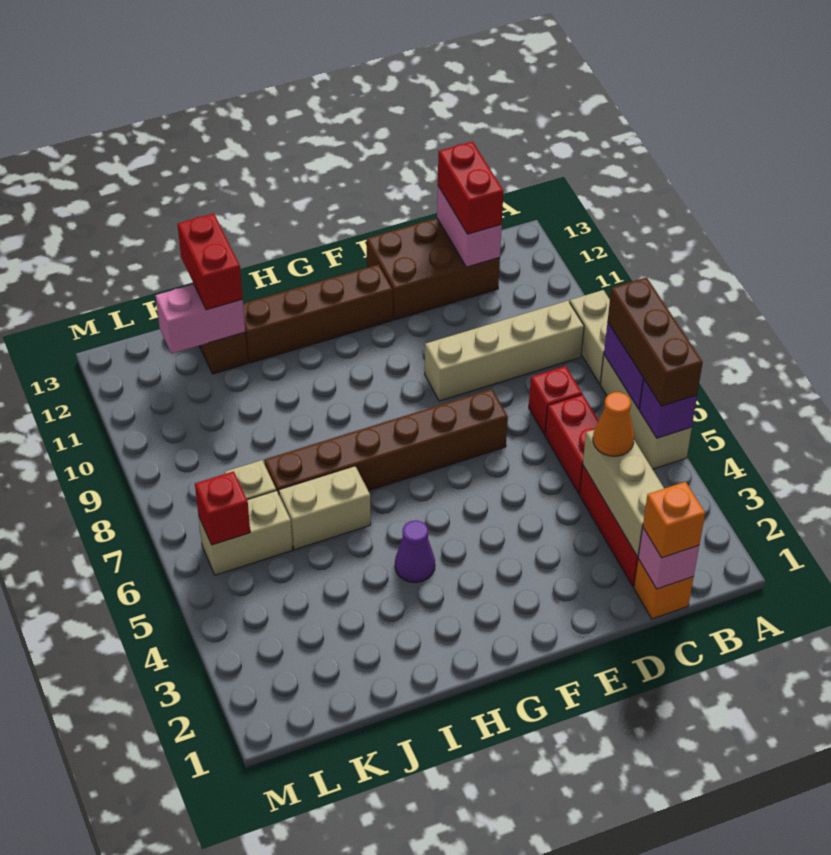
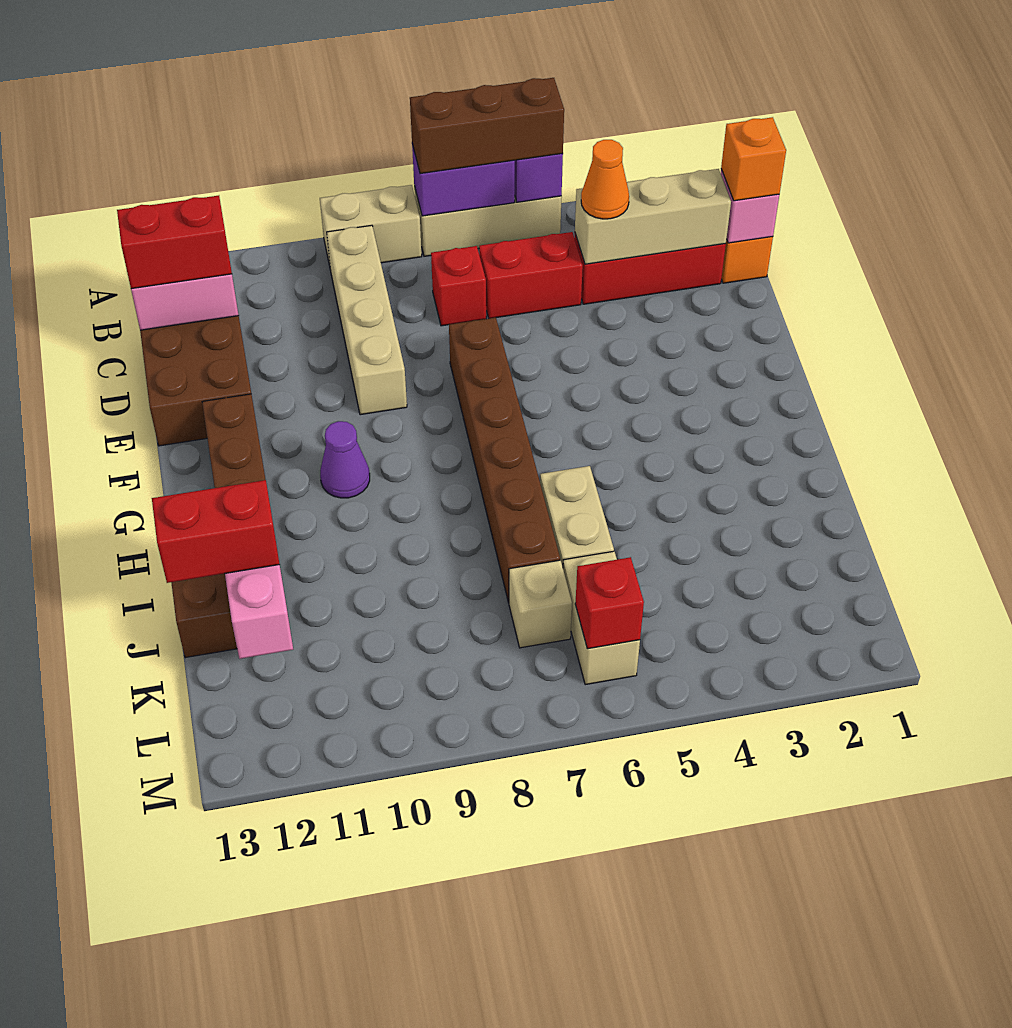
purple 1x1 cone [395,520,435,583] -> purple 1x1 cone moved to [320,421,370,498]

